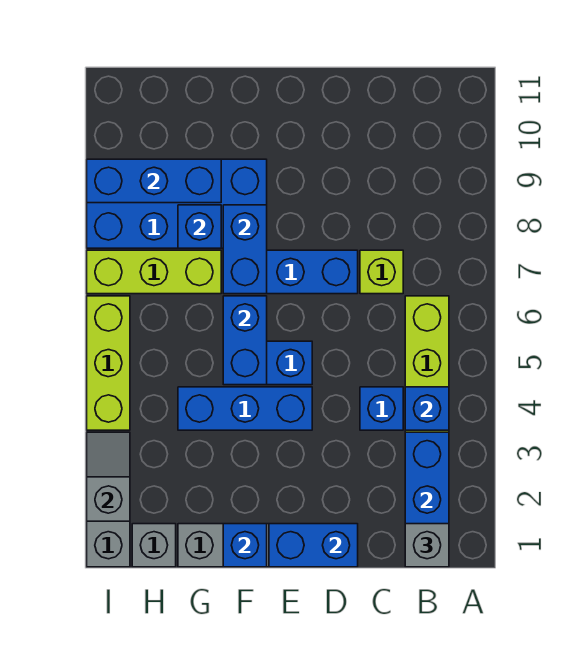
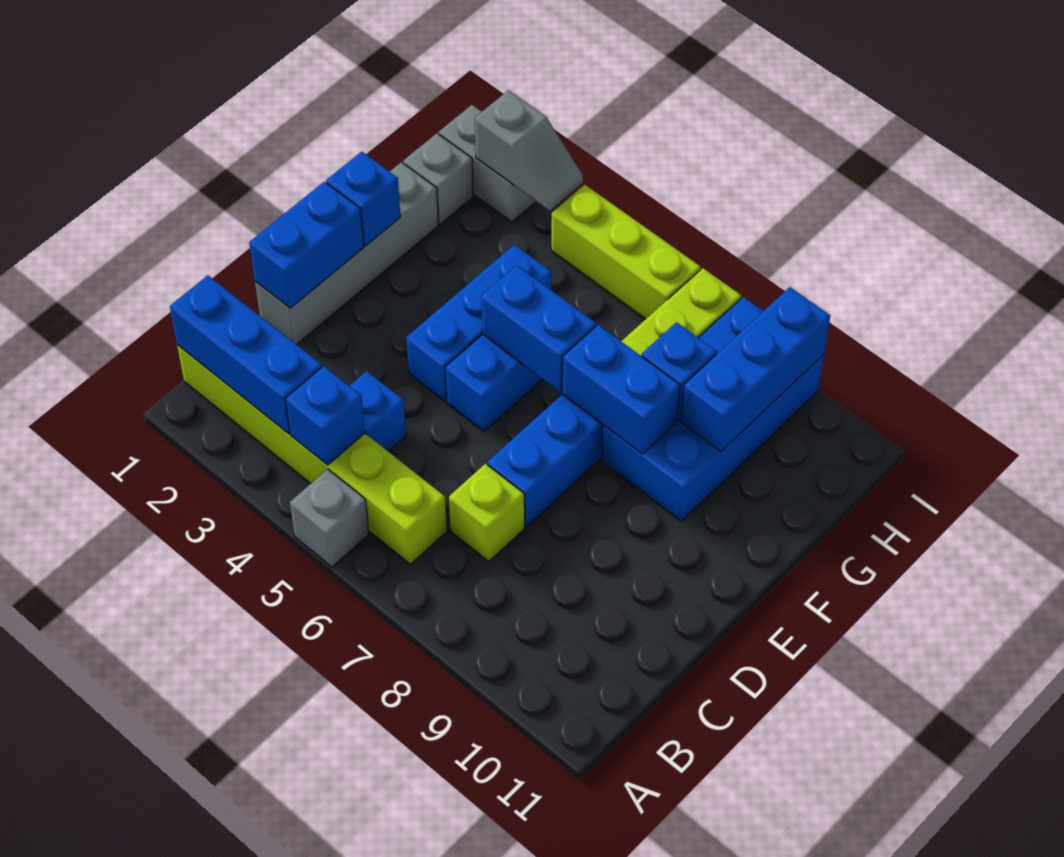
grey 1x1 brick [405,524,449,567] -> grey 1x1 brick moved to [290,469,369,567]

